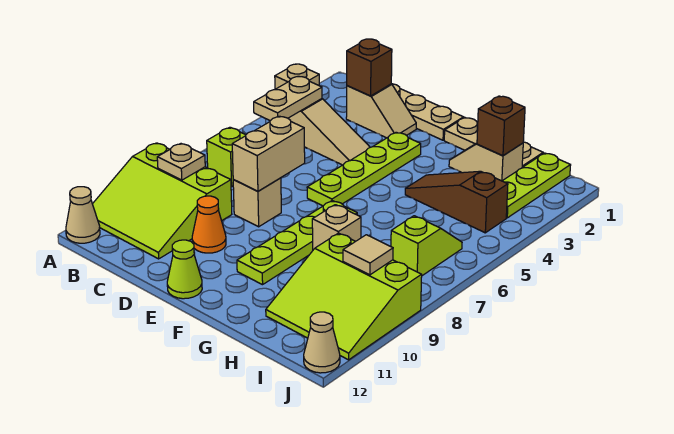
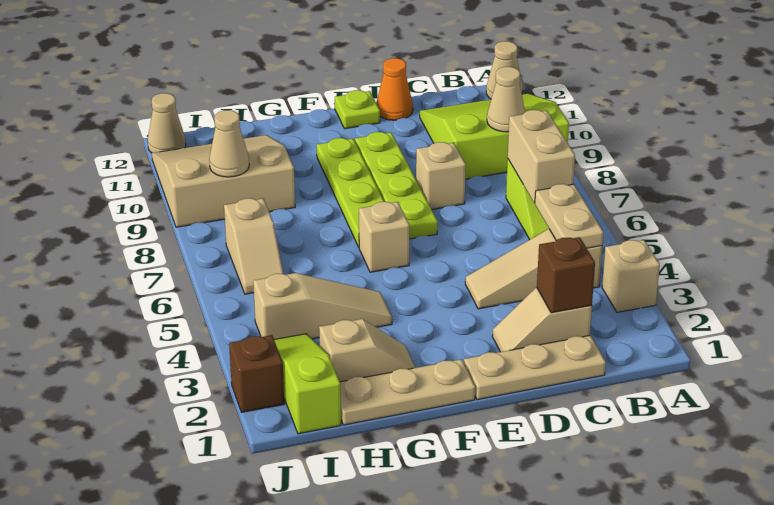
tan 1x1 plate [157,144,205,180] -> tan 1x1 cone [487,67,525,132]
tan 1x2 brick [232,116,305,191] -> tan 1x2 brick moved to [508,110,575,203]
orange 1x1 cone [192,196,226,253] -> orange 1x1 cone moved to [376,58,413,120]
lime 1x4 plate [307,132,421,206] -> lime 1x4 plate moved to [355,132,438,239]
lime 1x1 cone [167,240,202,299] -> lime 1x1 plate [335,90,380,129]
brown 1x3 slope [405,171,508,233] -> tan 1x3 slope [253,273,392,339]
tan 1x1 brick [312,205,361,250] -> tan 1x1 brick moved to [359,202,409,272]
brown 1x1 brick [477,96,525,156] -> brown 1x1 brick moved to [229,335,284,412]
lime 3x3 slope [266,233,422,360] -> tan 3x3 slope [152,135,295,227]
lime 1x3 plate [503,153,571,218] -> lime 1x3 slope [274,334,341,434]
lime 1x2 slope [391,216,462,276] -> tan 1x2 slope [224,198,283,294]
tan 1x1 tile [343,235,393,275] -> tan 1x1 cone [209,110,249,177]

